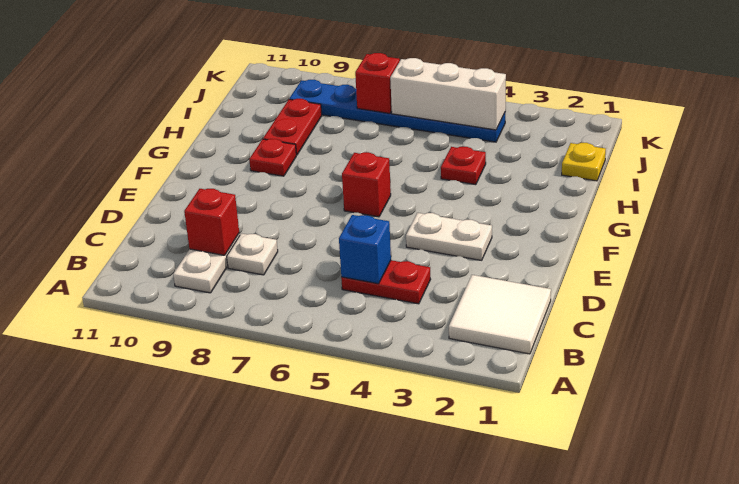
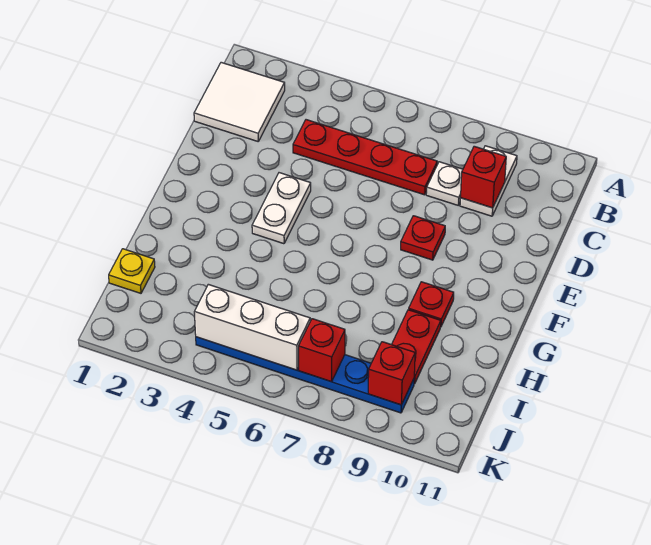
red 1x2 plate [341,260,431,304] -> red 1x4 plate [293,120,437,195]
blue 1x1 brick [339,215,391,284] -> none
white 1x2 plate [406,213,492,260] -> white 1x2 plate turned to [252,173,311,244]
red 1x1 brick [342,152,391,217] -> red 1x1 brick moved to [368,342,415,405]
red 1x1 plate [441,147,486,185] -> red 1x1 plate moved to [401,216,445,260]

